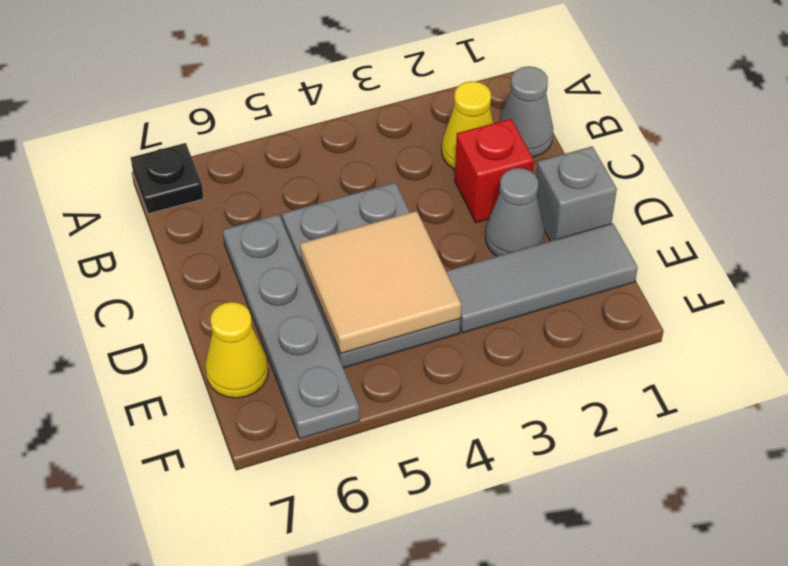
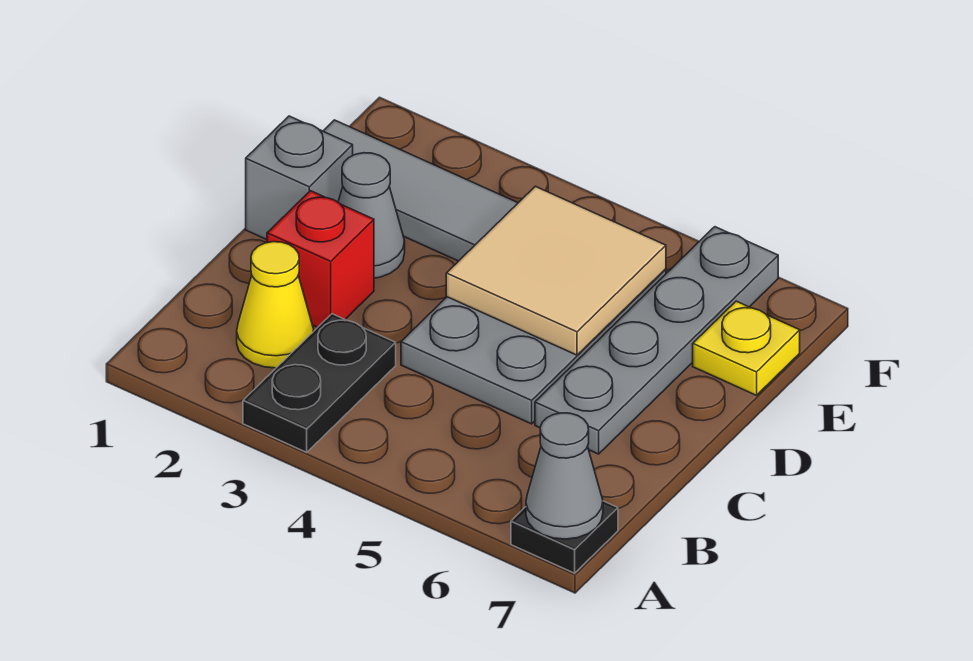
none -> black 1x2 plate [243,314,396,452]
grey 1x1 cone [499,66,553,157] -> grey 1x1 cone moved to [526,413,603,539]
yellow 1x1 cone [205,302,268,398] -> yellow 1x1 plate [693,301,800,395]

